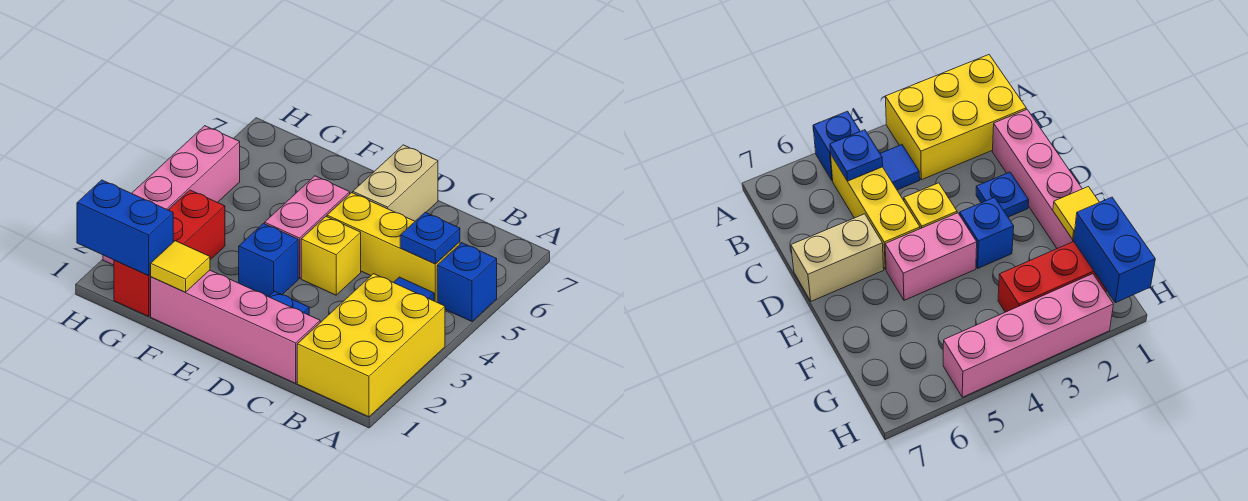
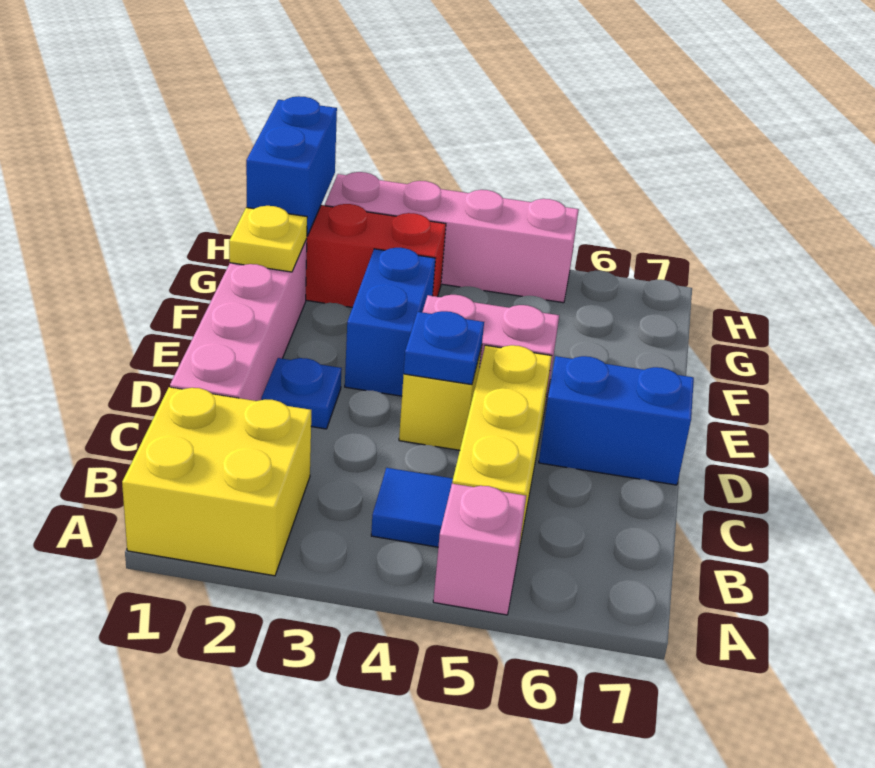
yellow 2x3 brick [297,274,445,417] -> yellow 2x2 brick [122,387,311,576]
blue 1x1 brick [437,243,497,321] -> pink 1x1 brick [433,484,526,615]
blue 1x1 plate [400,212,460,264] -> blue 1x1 plate moved to [404,311,484,385]
tan 1x2 brick [353,145,438,221] -> blue 1x2 brick [539,356,694,485]
blue 1x1 brick [239,224,298,297] -> blue 1x2 brick [345,248,435,396]
yellow 1x1 tile [151,241,210,292] -> yellow 1x1 plate [229,206,307,272]

